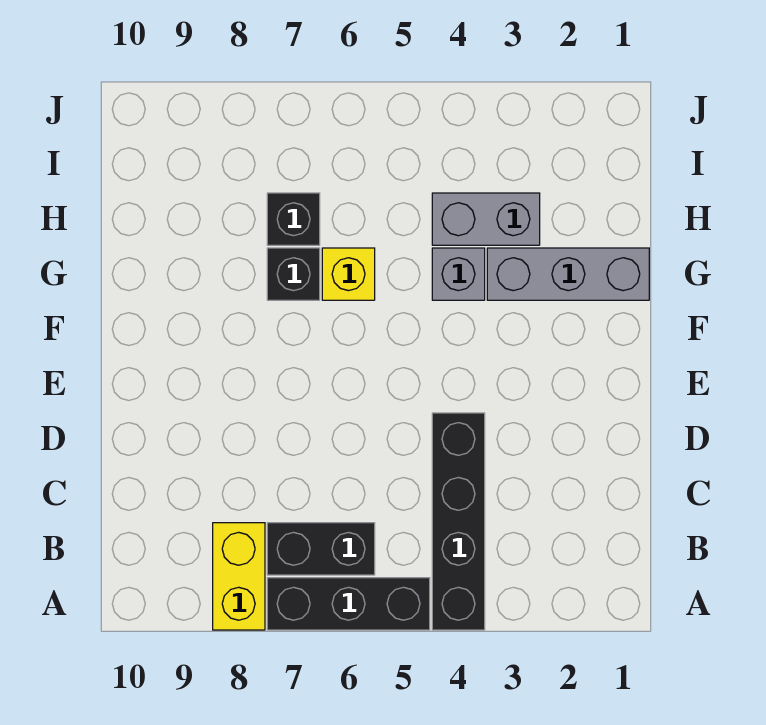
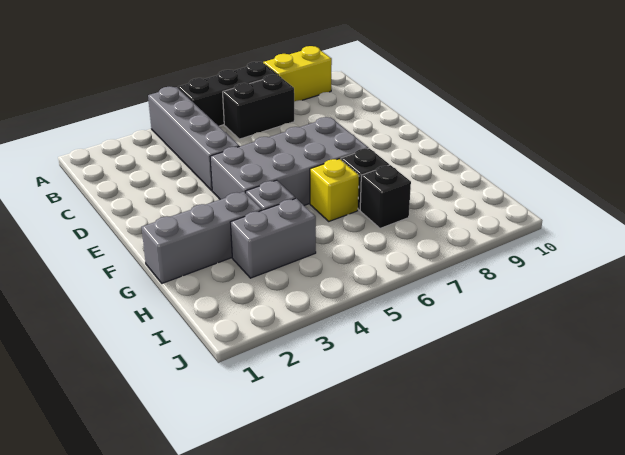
black 1x4 brick [432,413,485,630] -> grey 1x4 brick [148,87,240,190]
yellow 1x2 brick [213,523,265,630] -> yellow 1x2 brick turned to [263,46,332,102]
none -> grey 2x4 brick [210,117,369,205]

